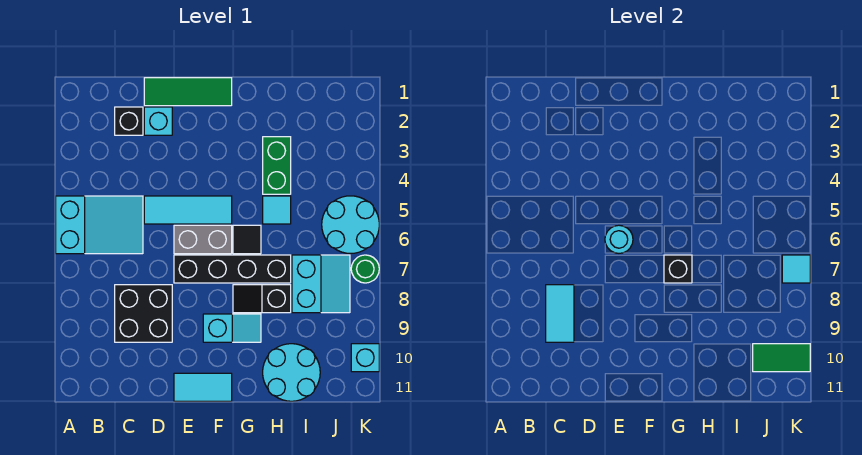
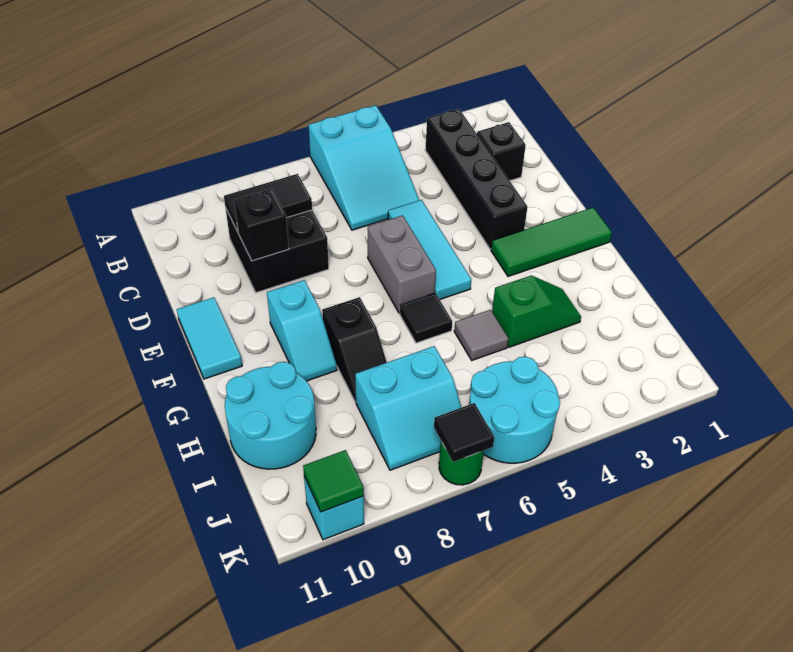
cyan 1x2 tile [546,285,574,342] -> black 1x2 tile [224,174,312,232]
green 1x3 tile [144,78,232,106] -> green 1x3 tile turned to [491,207,612,276]
cyan 1x1 brick [144,107,172,135] -> none
cyan 1x1 round brick [605,225,633,253] -> none
black 1x4 brick [174,255,291,283] -> black 1x4 brick moved to [425,109,527,249]
black 1x1 brick [664,255,692,283] -> black 1x1 brick moved to [234,189,289,261]
black 1x2 slope [233,285,291,313] -> black 1x2 slope turned to [322,297,387,402]
green 1x2 brick [263,137,291,194] -> green 1x2 slope [492,275,581,347]
cyan 1x1 tile [263,196,291,224] -> grey 1x1 tile [454,310,509,360]
green 1x2 tile [753,344,810,372] -> green 1x1 tile [303,450,364,512]
cyan 1x1 tile [782,255,810,283] -> black 1x1 tile [434,403,494,462]

